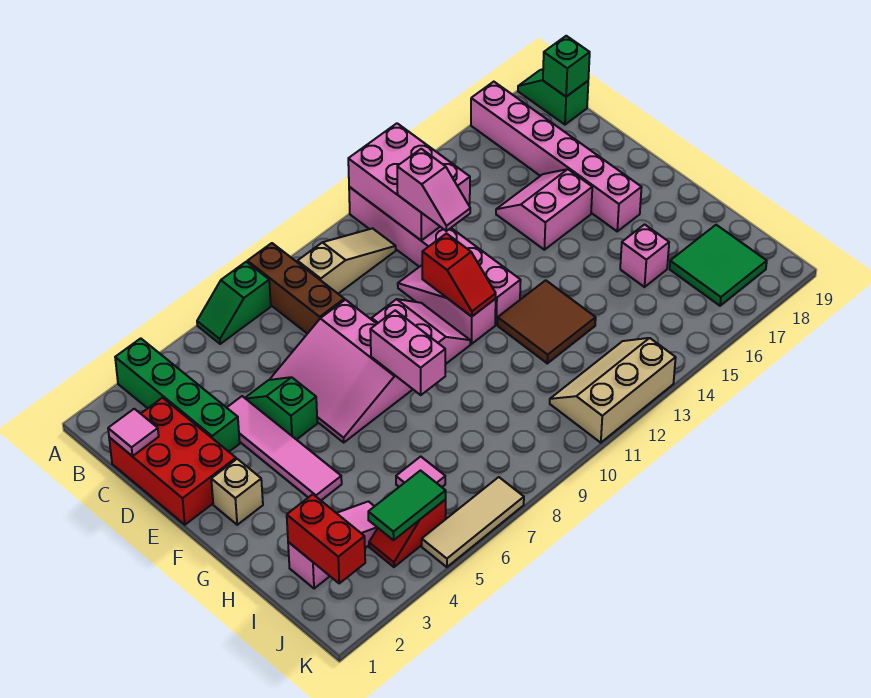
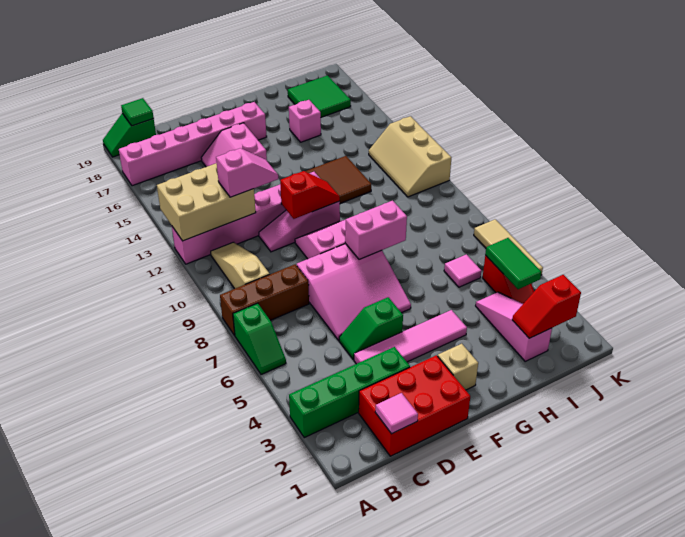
pink 2x3 brick [348,123,470,240] -> tan 2x3 brick [157,164,256,241]
green 1x1 brick [543,36,590,97] -> green 1x1 tile [121,98,154,126]
red 1x2 brick [287,494,365,583] -> red 1x2 slope [512,275,581,338]

